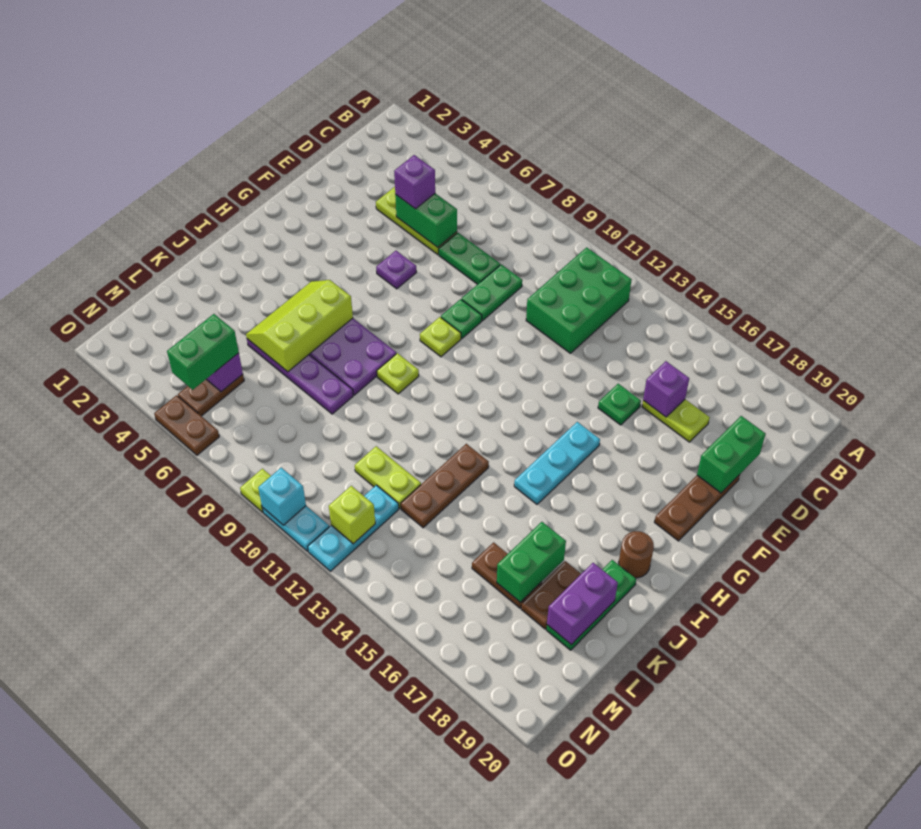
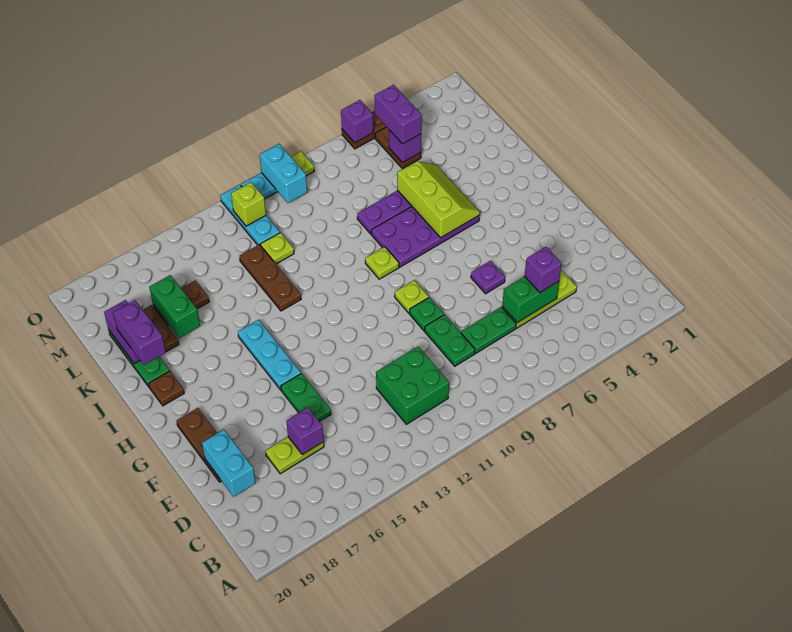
green 2x3 brick [526,247,632,353] -> green 2x2 brick [376,347,449,424]
green 1x2 brick [697,416,766,493] -> cyan 1x2 brick [202,430,255,497]
green 1x1 plate [598,384,641,425] -> green 1x2 plate [281,373,331,422]
brown 1x1 round brick [619,531,654,578] -> brown 1x1 plate [149,371,184,406]
none -> purple 1x2 brick [113,300,166,365]
lime 1x2 plate [355,446,421,508] -> lime 1x1 plate [261,233,294,264]
green 1x2 brick [167,314,239,390] -> purple 1x2 brick [374,85,422,144]
none -> purple 1x1 brick [341,100,373,143]
cyan 1x1 brick [258,468,306,525] -> cyan 1x2 brick [260,144,307,203]

